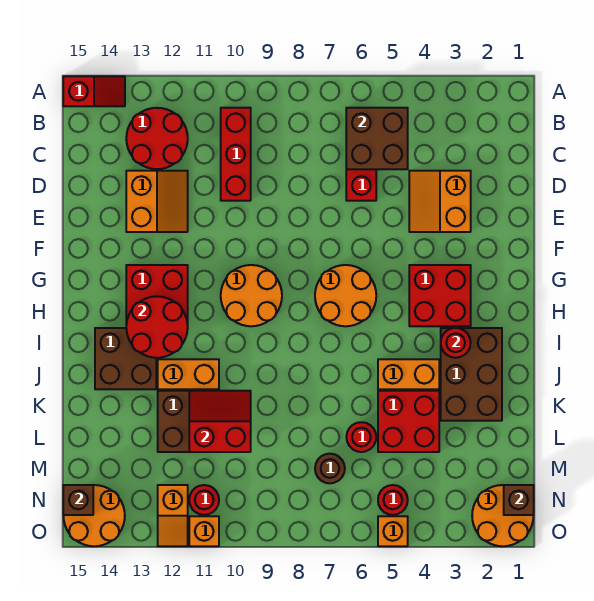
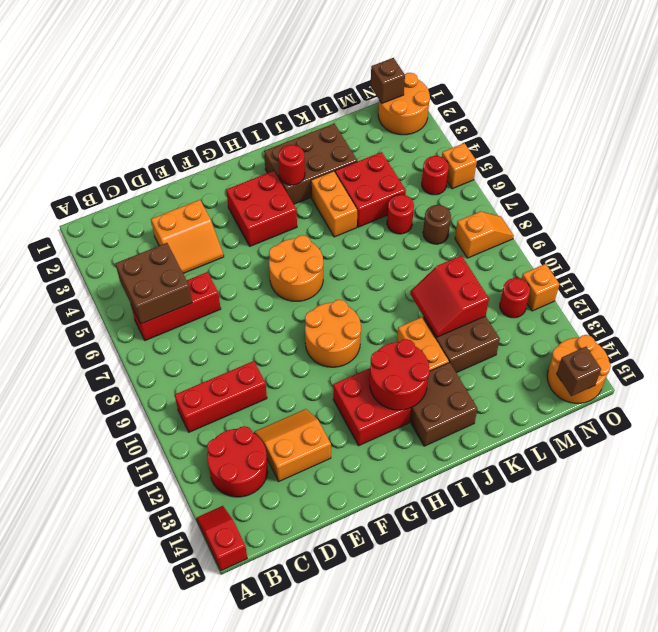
orange 1x2 slope [158,485,188,546] -> orange 1x2 slope moved to [455,211,514,258]

